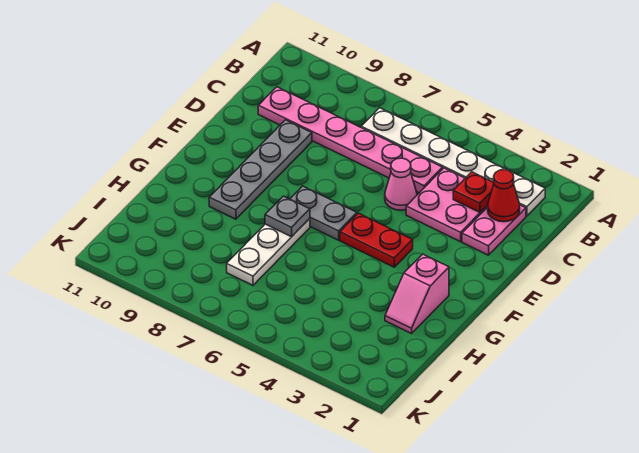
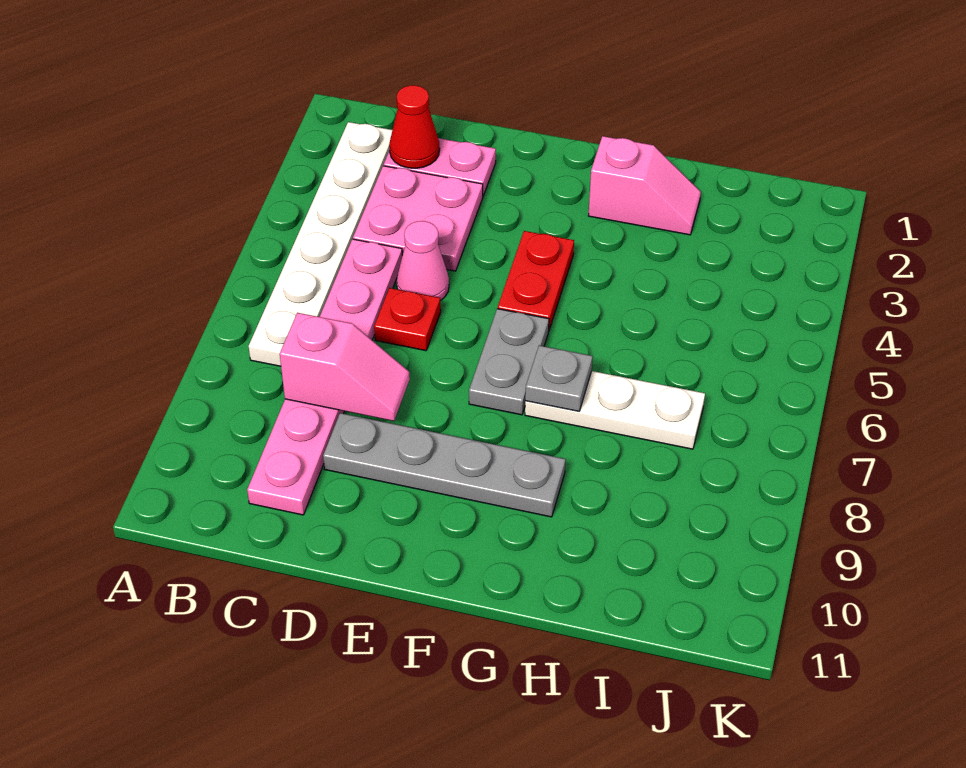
red 1x1 plate [453,172,494,212] -> red 1x1 plate moved to [374,288,441,351]
none -> pink 1x2 slope [280,313,410,421]

